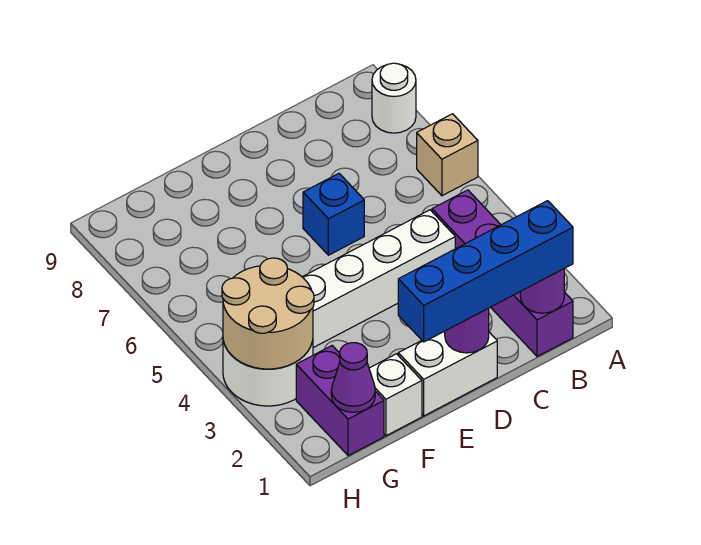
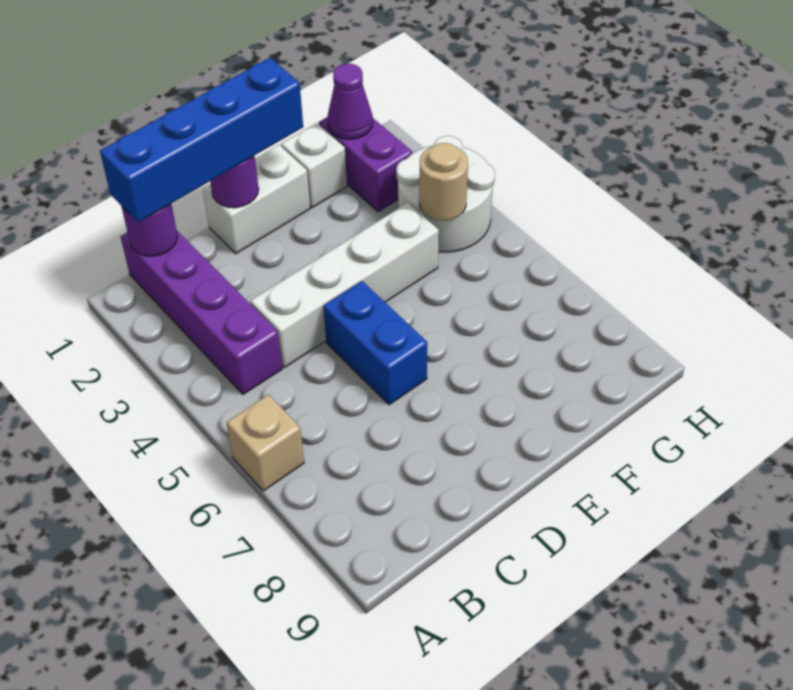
white 1x1 round brick [372,63,416,133] -> none
blue 1x1 brick [303,173,364,255] -> blue 1x2 brick [323,281,427,405]
tan 2x2 round brick [222,258,314,369] -> tan 1x1 round brick [419,143,468,221]

